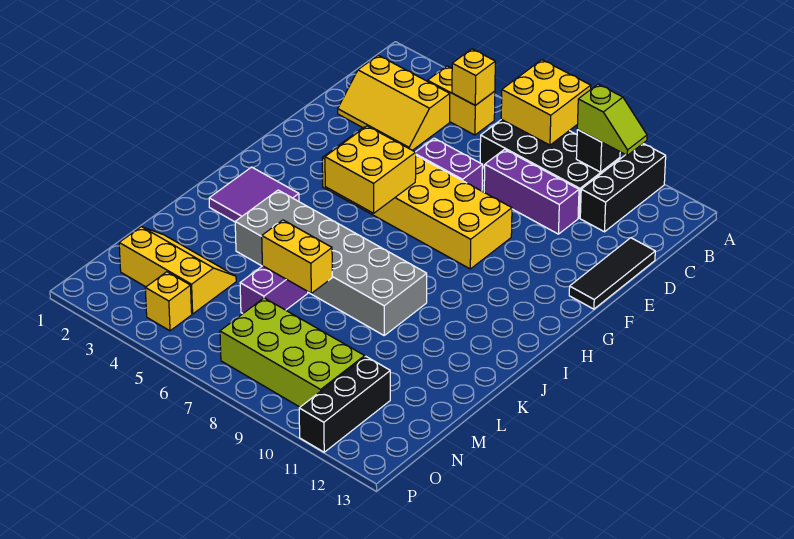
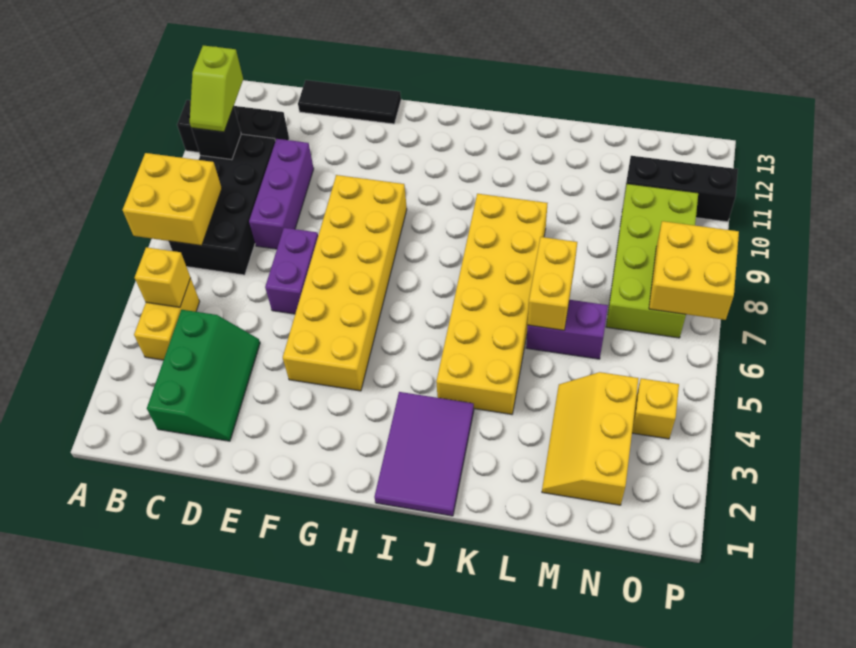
lime 1x2 slope [577,84,647,155] -> lime 1x2 slope turned to [190,45,243,132]
yellow 2x3 slope [338,55,450,150] -> green 2x3 slope [147,310,260,441]
yellow 2x2 brick [325,126,416,213] -> yellow 2x2 brick moved to [649,221,739,320]
purple 2x2 tile [209,167,299,222] -> purple 2x3 tile [374,392,474,516]
grey 2x6 brick [235,190,427,335] -> yellow 2x6 brick [436,194,548,414]

